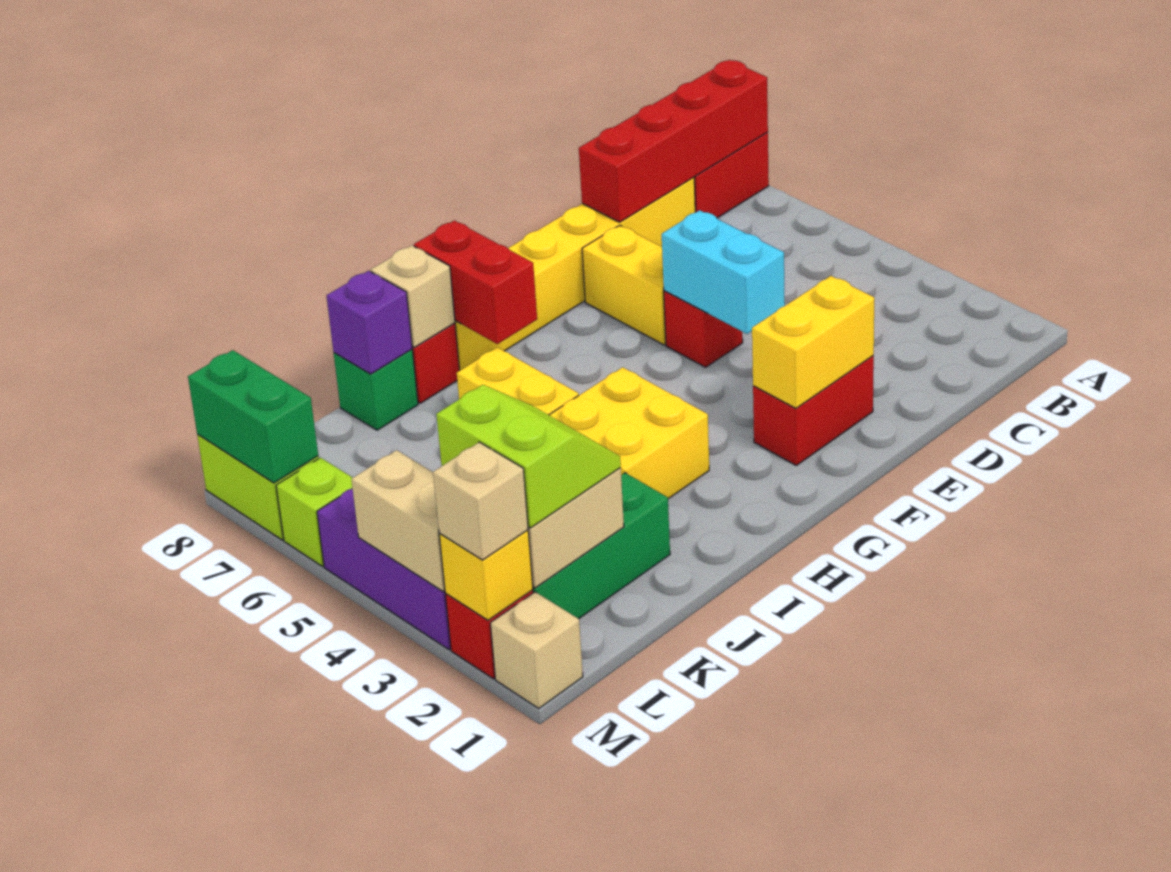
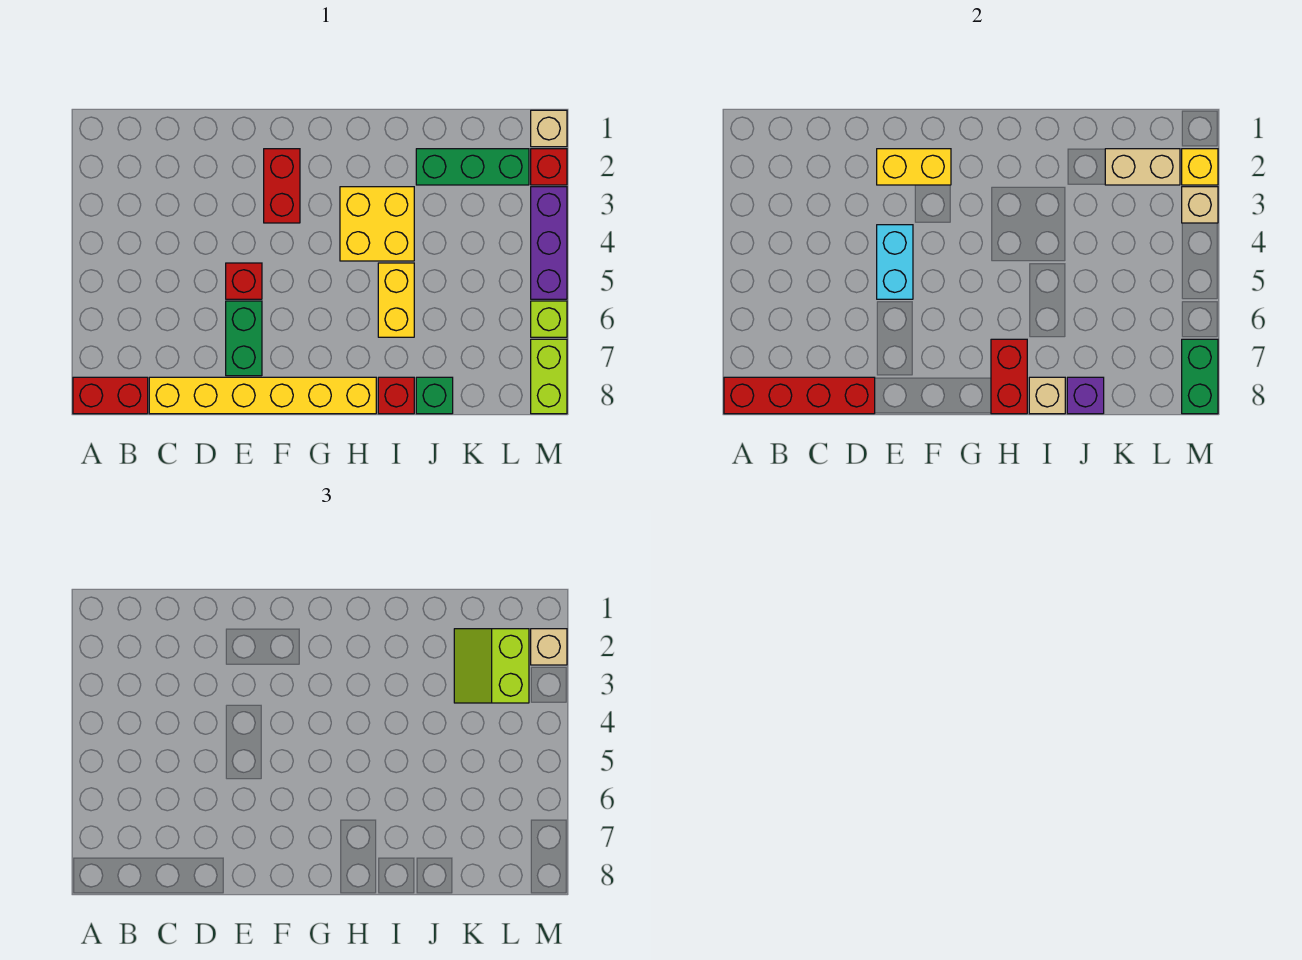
red 1x2 brick [753,356,874,465] -> red 1x2 brick turned to [264,149,300,223]
yellow 1x2 brick [582,225,666,345] -> green 1x2 brick [226,301,262,376]
tan 1x2 brick [351,450,445,592] -> tan 1x1 brick [1182,187,1218,223]

